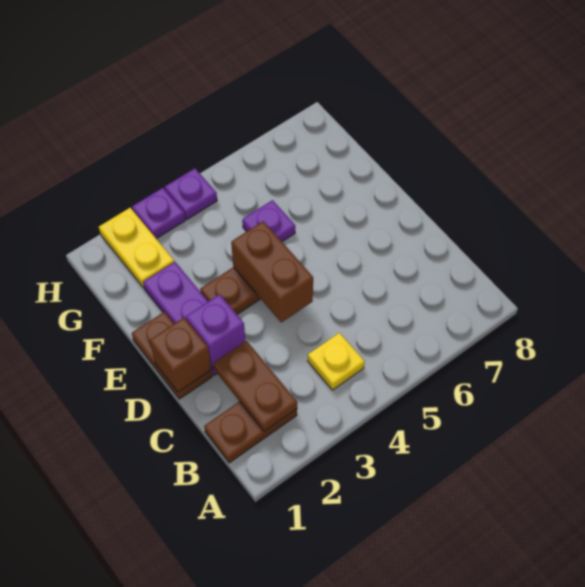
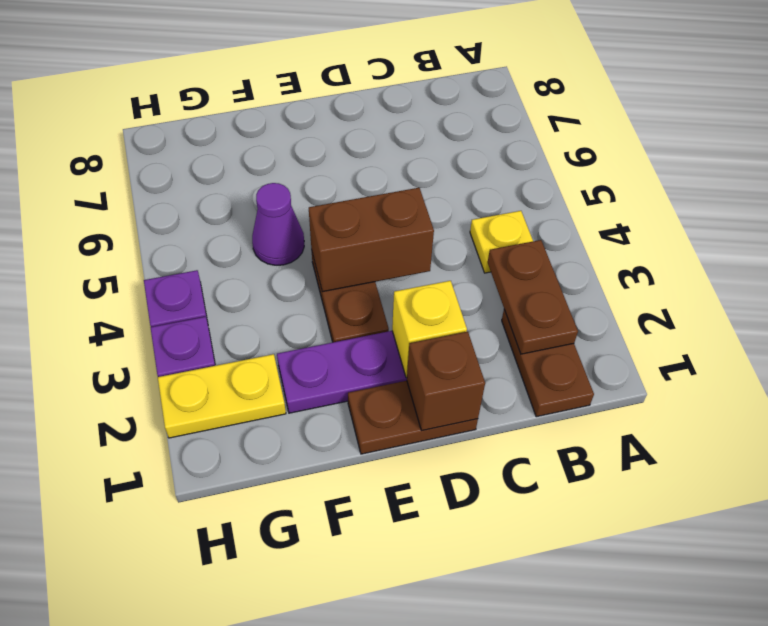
brown 1x2 plate [213,341,297,431] -> brown 1x2 plate turned to [488,240,578,354]
purple 1x1 brick [186,294,245,368] -> yellow 1x1 brick [392,281,467,378]
purple 1x1 plate [242,200,295,242] -> purple 1x1 cone [252,183,304,265]

